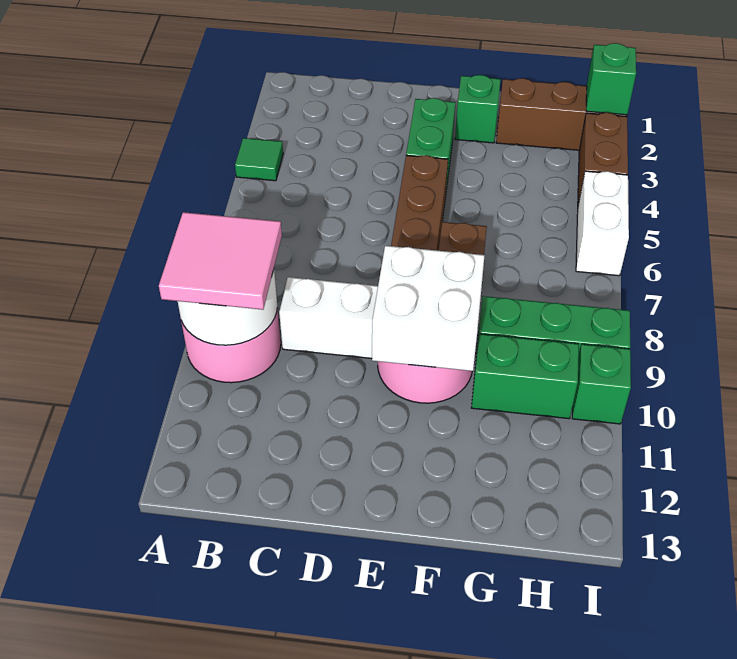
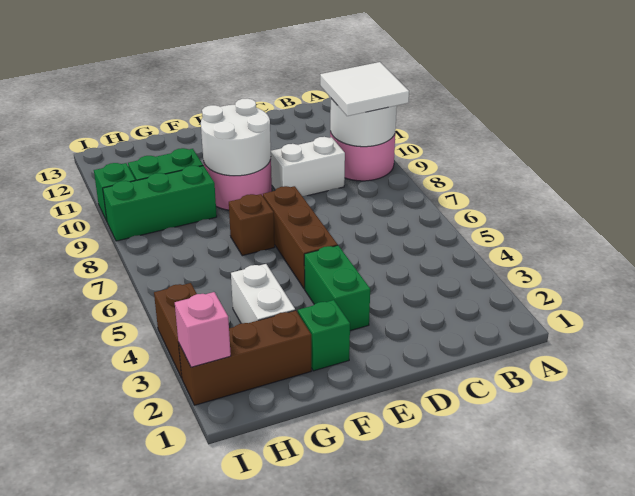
green 1x1 tile [235,138,283,181] -> none
pink 2x2 tile [159,212,282,310] -> white 2x2 tile [320,62,409,116]
white 2x2 brick [372,246,485,371] -> white 2x2 round brick [201,98,271,176]
green 1x1 brick [586,43,636,115] -> pink 1x1 brick [175,292,231,367]
white 1x2 brick [576,171,629,276] -> white 1x2 brick moved to [231,264,295,323]

